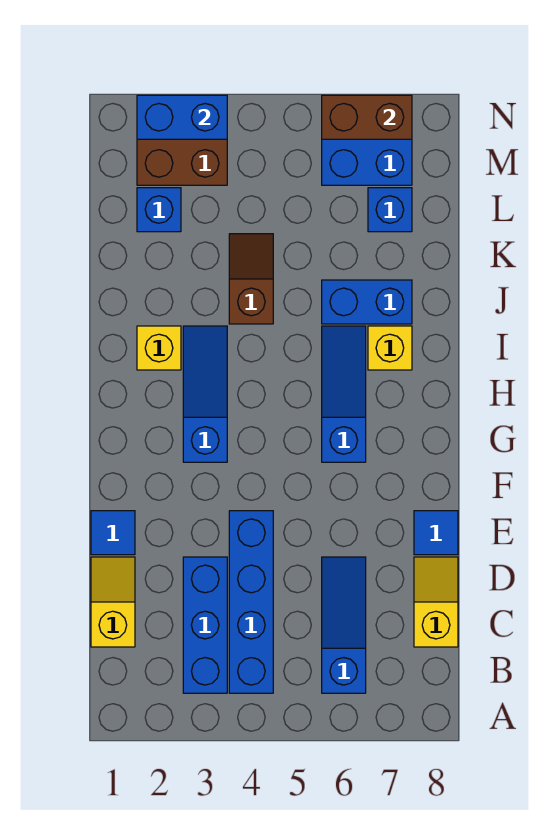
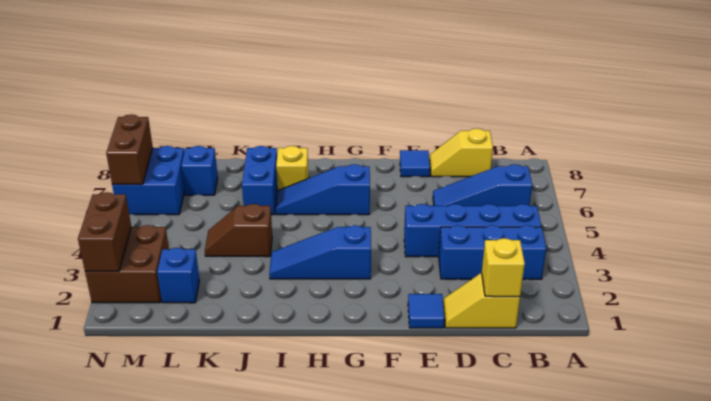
yellow 1x1 brick [137,326,181,370] -> yellow 1x1 brick moved to [482,238,525,297]
blue 1x2 brick [137,95,227,139] -> brown 1x2 brick [78,192,131,271]

